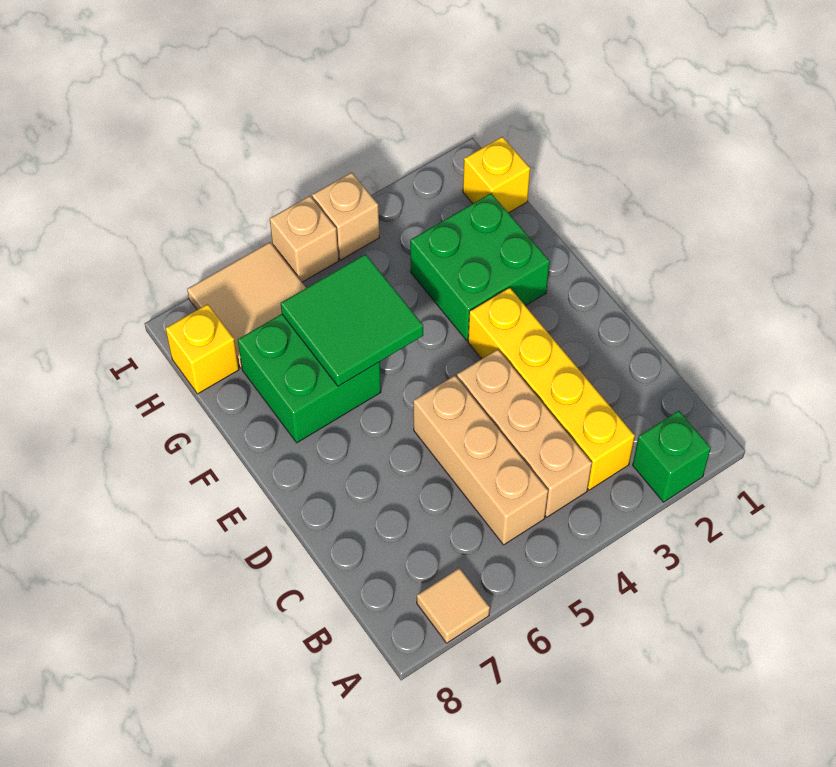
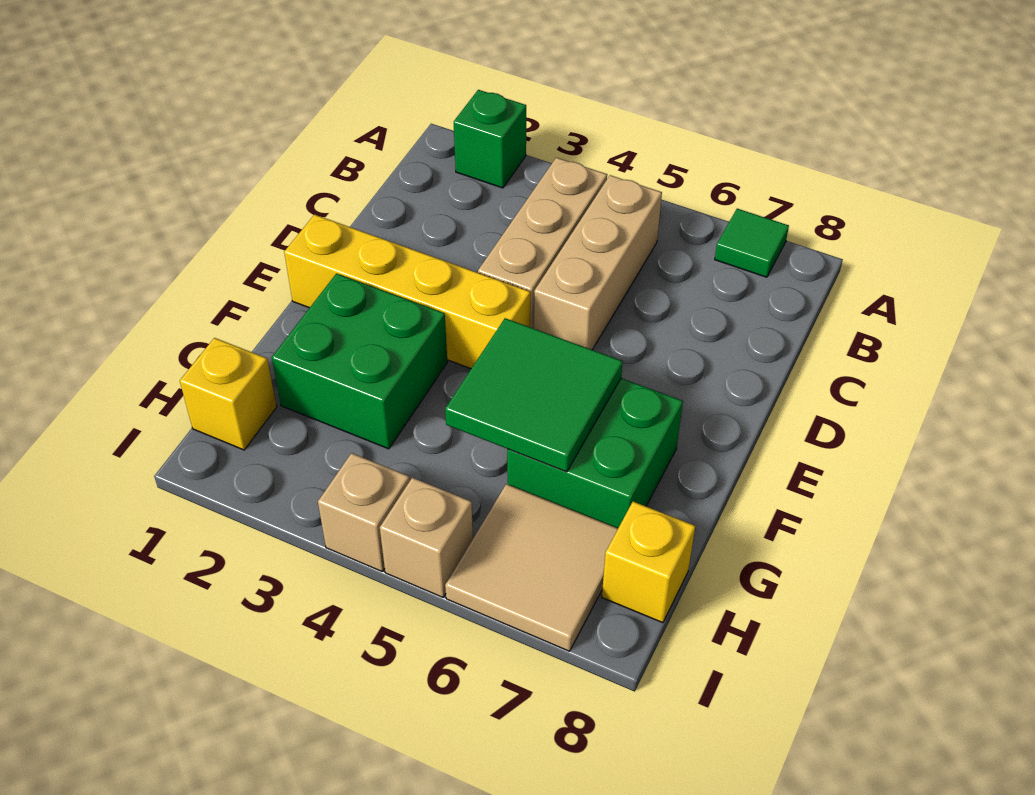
tan 1x1 tile [417,568,490,643] -> green 1x1 tile [715,209,789,277]
yellow 1x4 brick [468,288,635,490] -> yellow 1x4 brick turned to [284,215,530,369]

